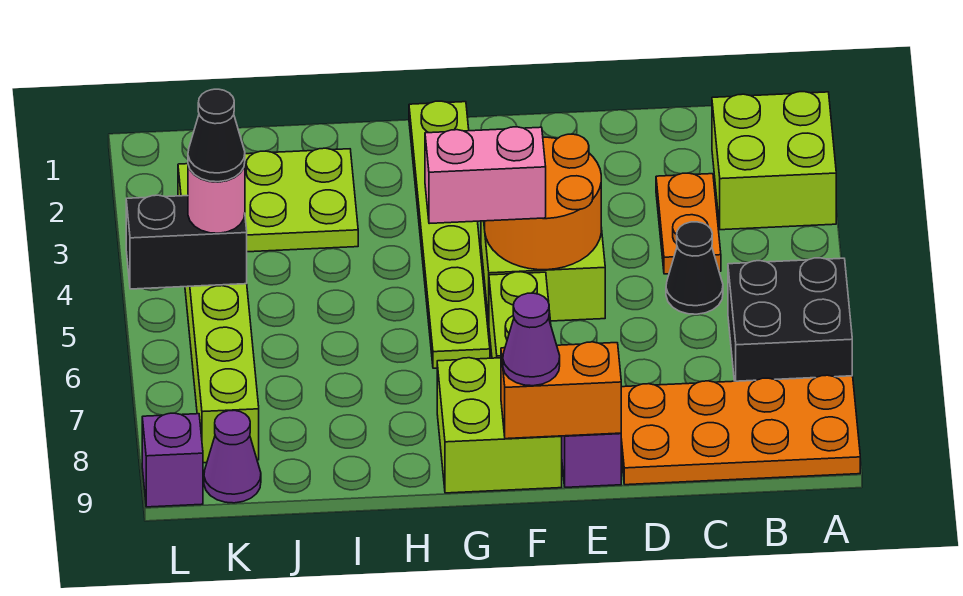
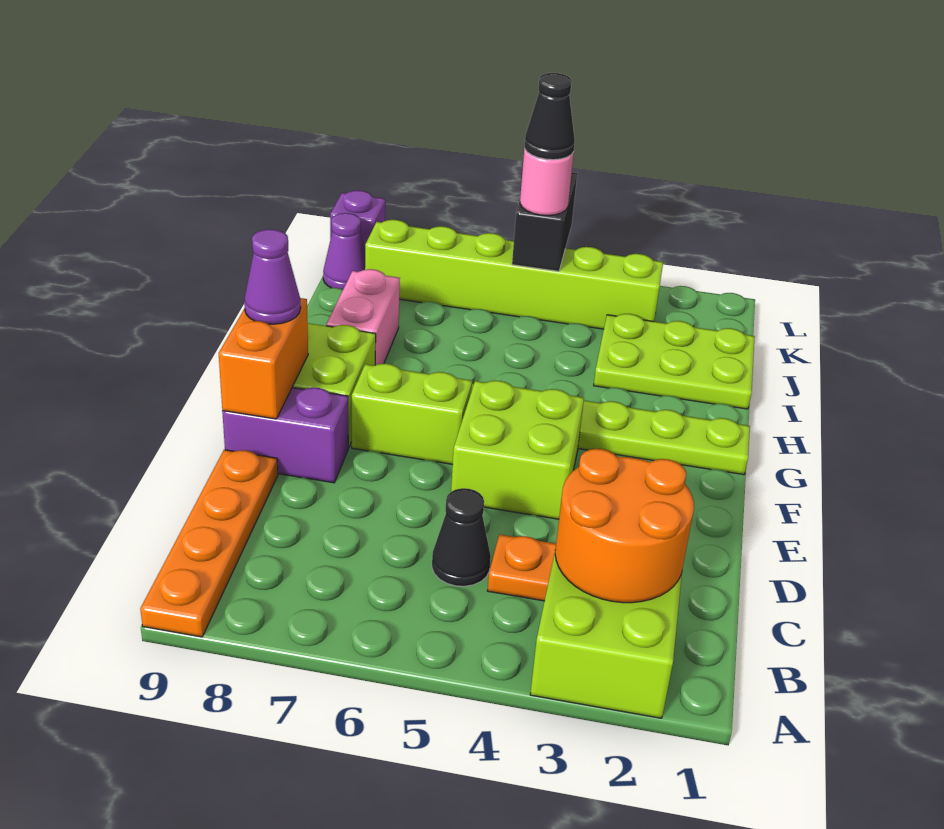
black 2x2 brick [728,258,852,381] -> none
orange 2x4 plate [621,375,860,485] -> orange 1x4 plate [140,450,278,637]
orange 2x2 round brick [485,134,601,270] -> orange 2x2 round brick moved to [555,449,694,603]
pink 1x2 brick [425,127,546,224] -> pink 1x2 brick moved to [326,269,400,365]
lime 2x2 plate [245,148,358,252] -> lime 2x3 plate [594,314,755,409]

